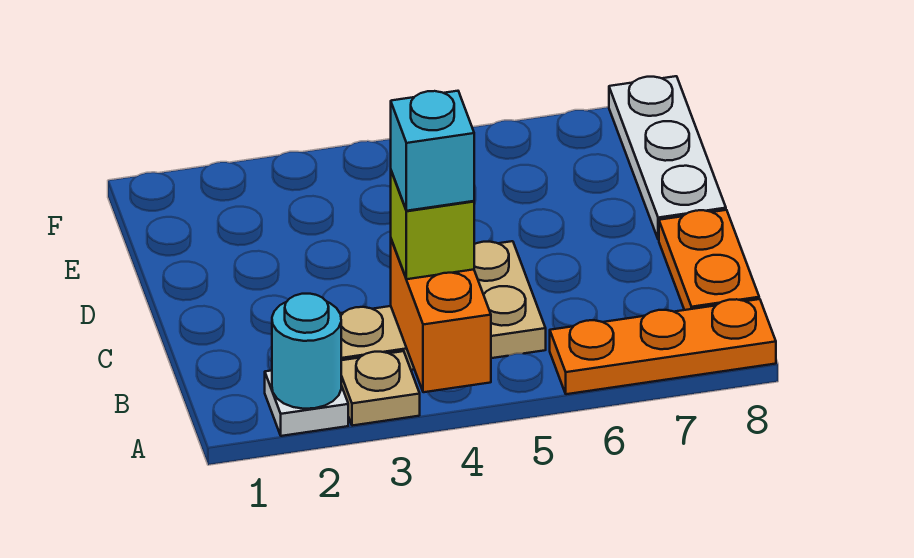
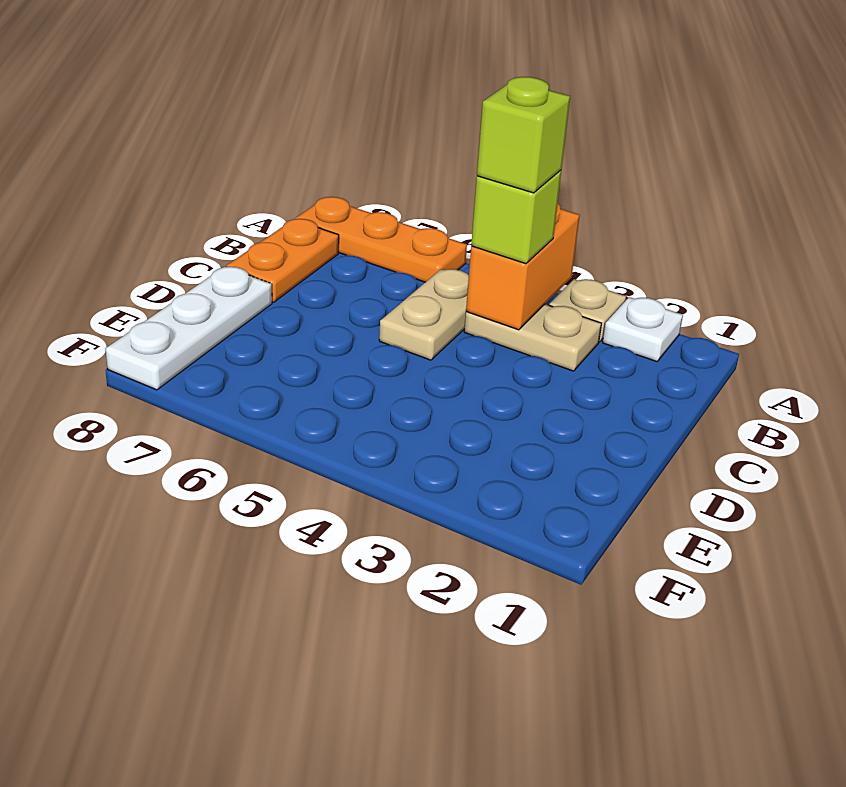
cyan 1x1 round brick [272,294,341,409] -> none
cyan 1x1 brick [391,91,474,211] -> lime 1x1 brick [477,77,570,193]

